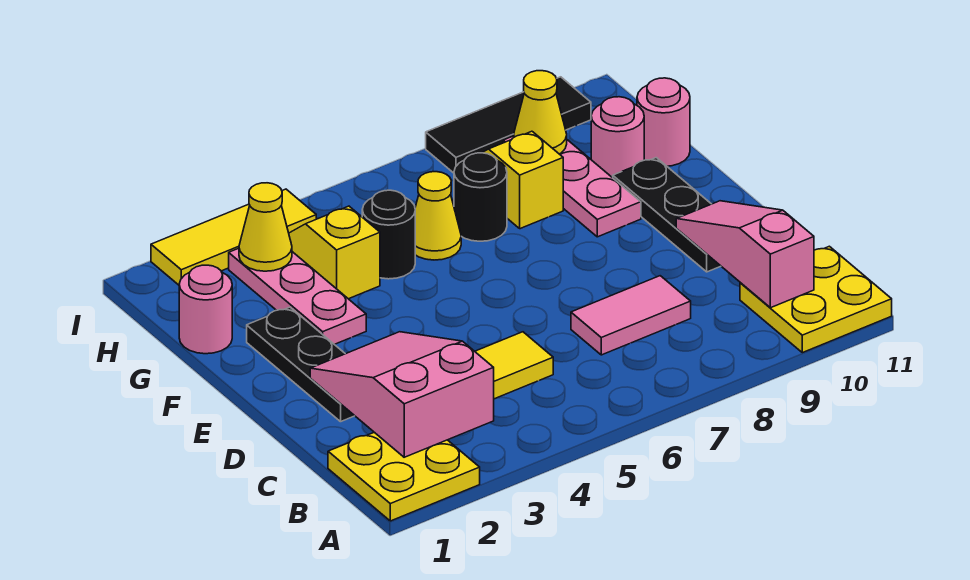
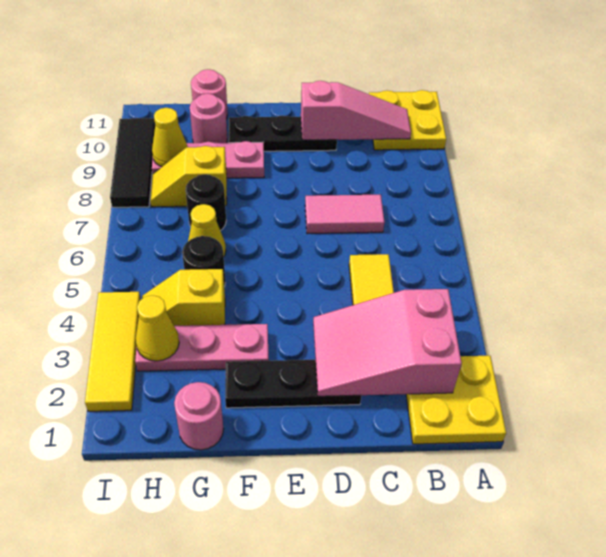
pink 1x3 slope [676,201,814,308] -> pink 1x3 slope turned to [301,81,411,140]
pink 1x2 tile [571,276,691,355] -> pink 1x2 tile turned to [305,195,384,234]

